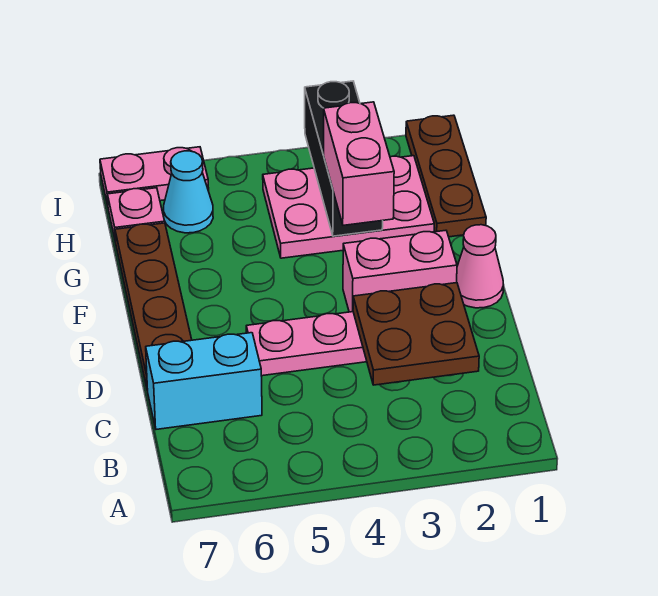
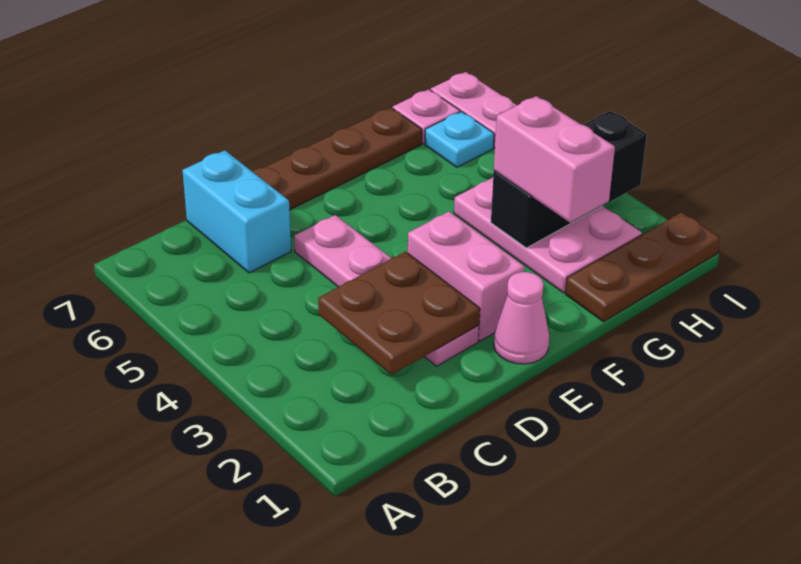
pink 1x2 brick [324,102,394,225] -> pink 1x2 brick turned to [494,96,615,223]
cyan 1x1 cone [164,151,213,233] -> cyan 1x1 plate [425,112,494,167]

